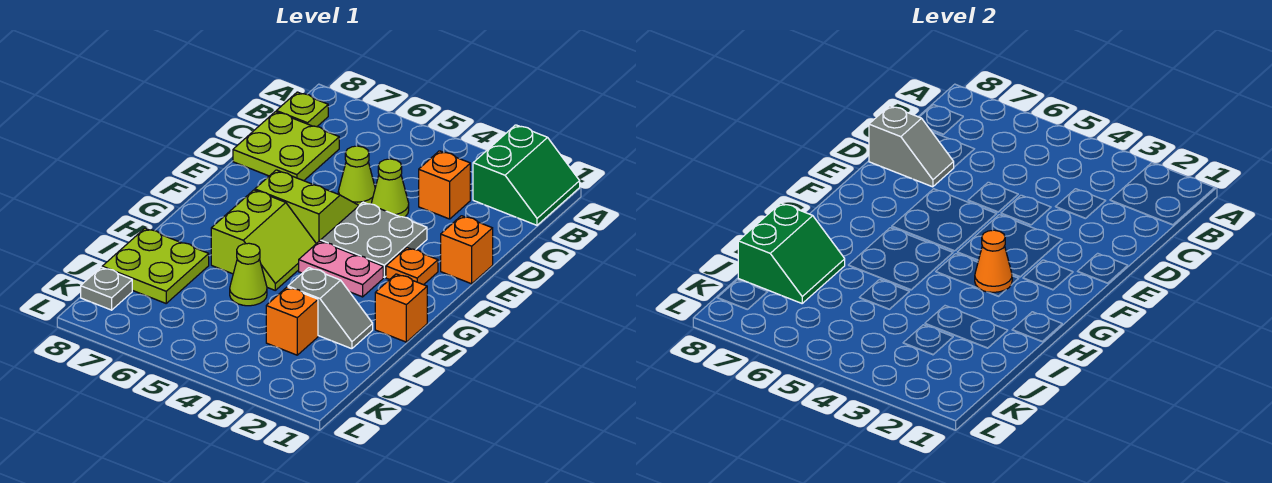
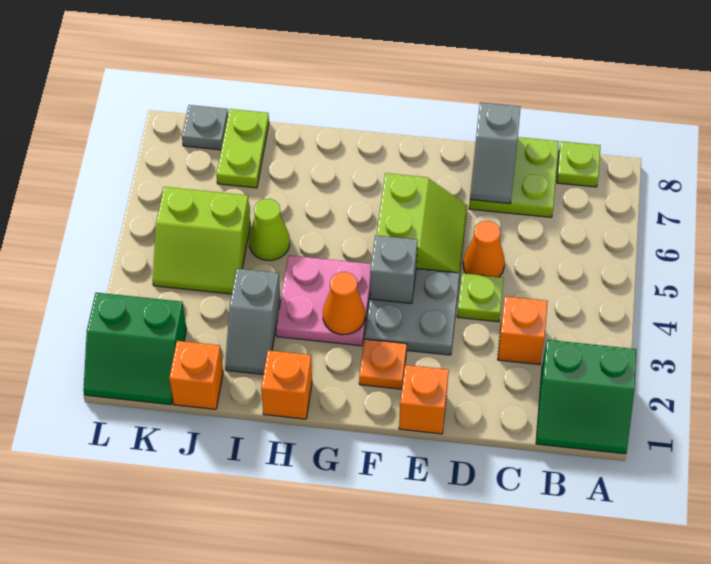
lime 1x1 cone [371,159,409,217] -> lime 1x1 plate [457,273,503,322]
lime 1x1 cone [338,146,375,205] -> orange 1x1 cone [463,221,505,277]
none -> grey 1x1 brick [370,235,418,303]
pink 1x2 plate [299,241,383,297] -> pink 2x2 plate [276,255,371,346]
lime 2x2 slope [211,190,316,290] -> lime 2x2 slope moved to [153,187,250,294]
lime 2x2 plate [102,228,209,303] -> lime 1x2 plate [216,109,269,188]
green 2x2 slope [738,203,845,303] -> green 2x2 slope moved to [83,293,187,405]
orange 1x1 brick [266,287,318,355] -> orange 1x1 brick moved to [169,341,223,409]

